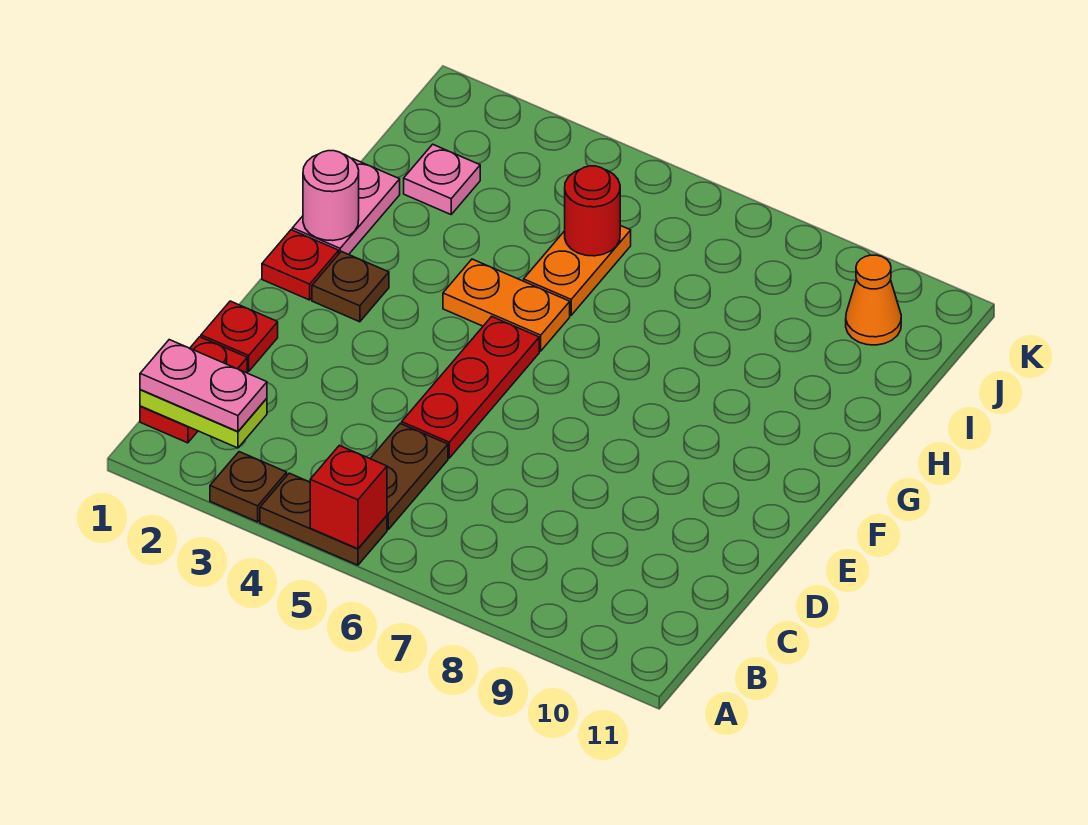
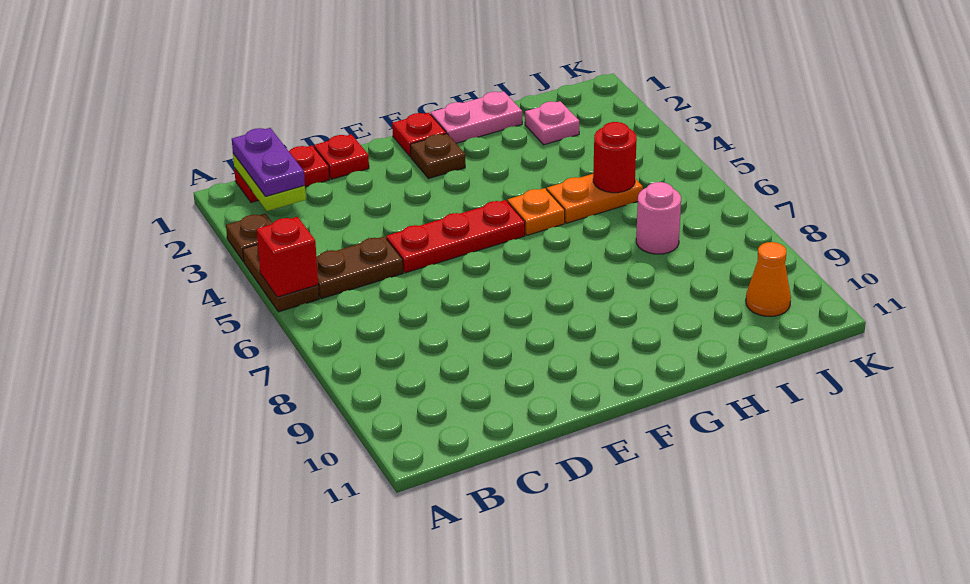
pink 1x2 plate [140,340,267,431] -> purple 1x2 plate [232,128,305,196]
pink 1x1 round brick [303,151,359,241] -> pink 1x1 round brick moved to [636,182,681,254]
orange 1x2 plate [443,259,570,351] -> orange 1x1 plate [508,188,565,235]

